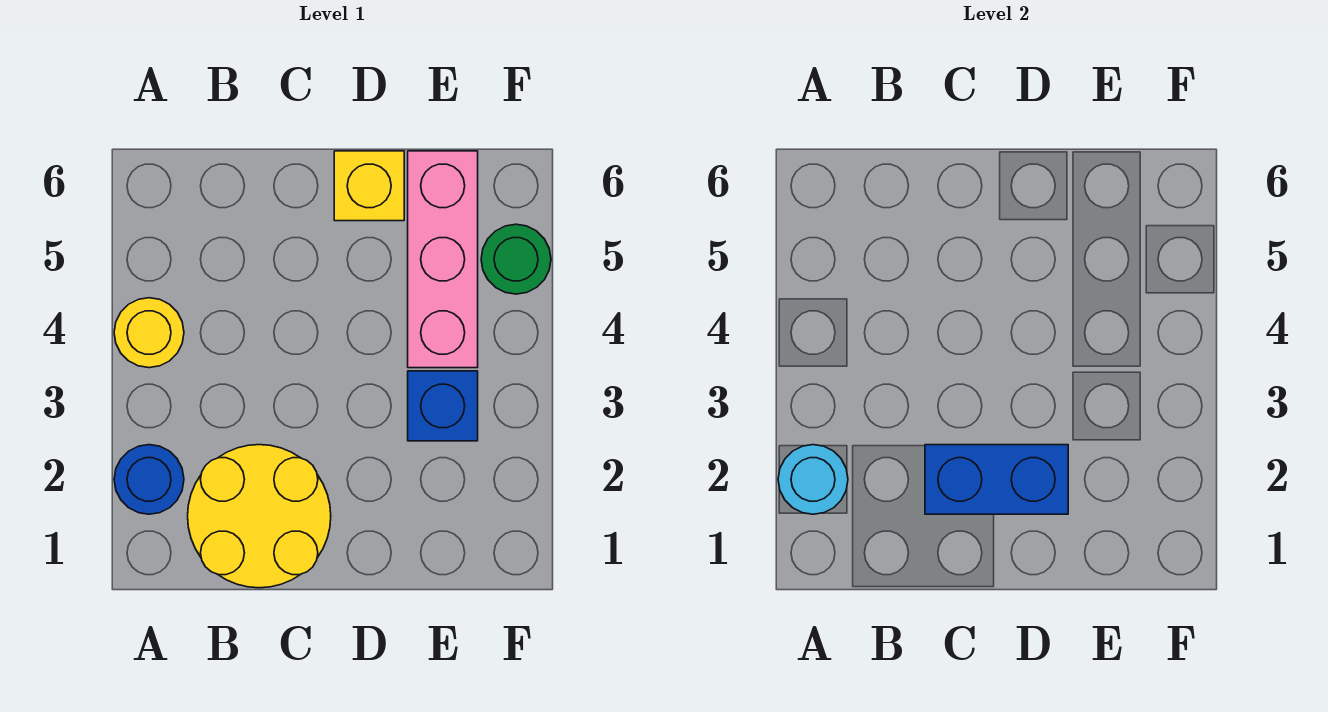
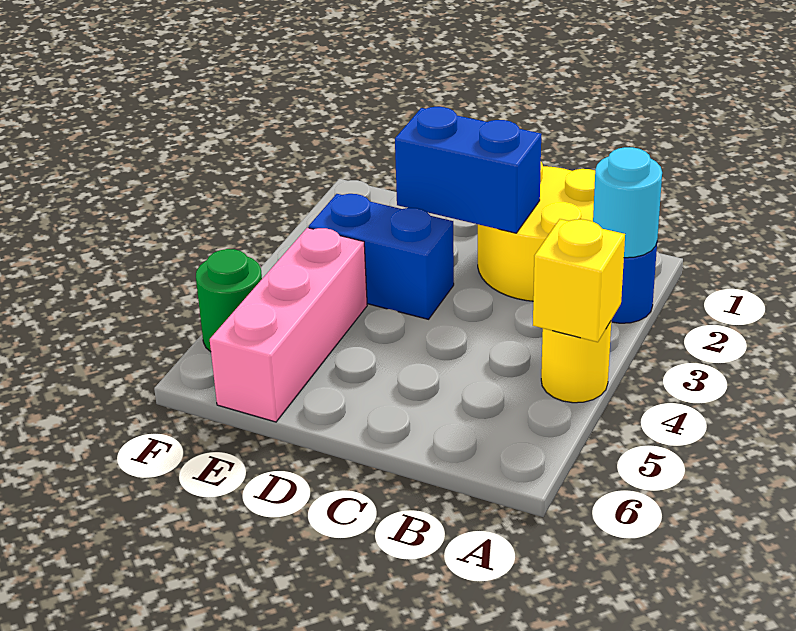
yellow 1x1 brick [334,151,404,221] -> yellow 1x1 brick moved to [533,219,625,342]
blue 1x1 brick [408,371,478,441] -> blue 1x2 brick [309,194,454,319]

